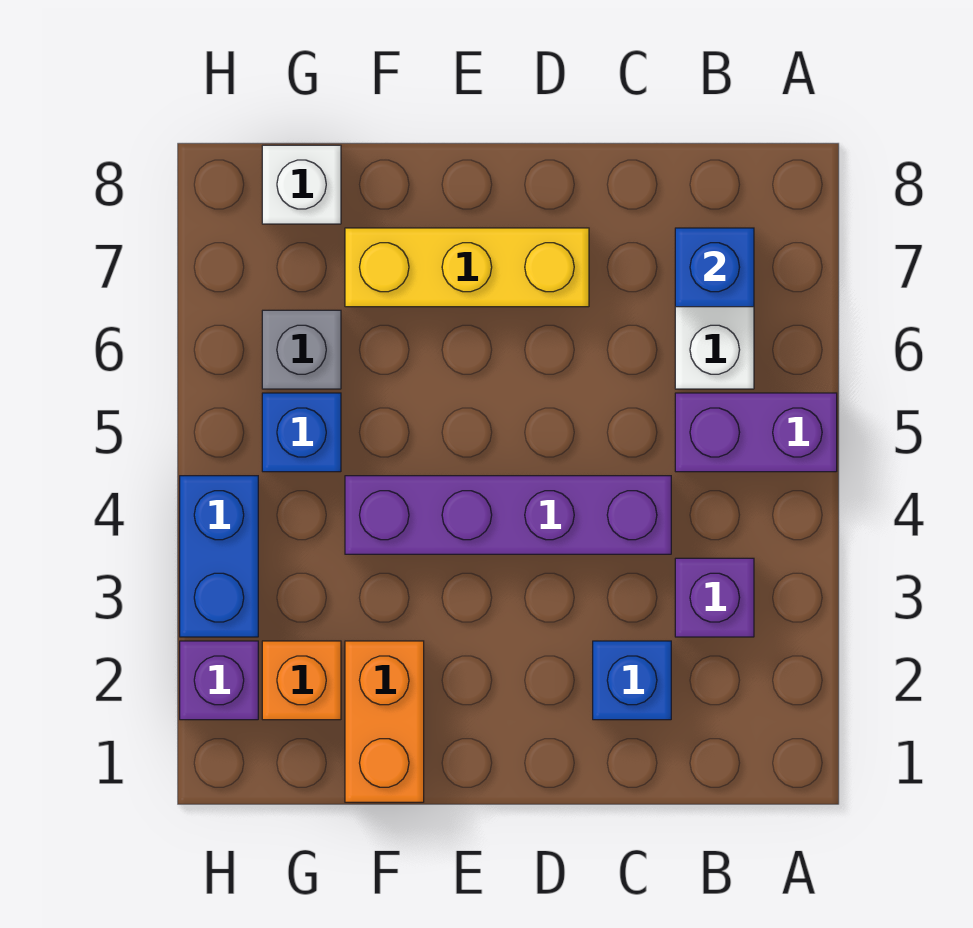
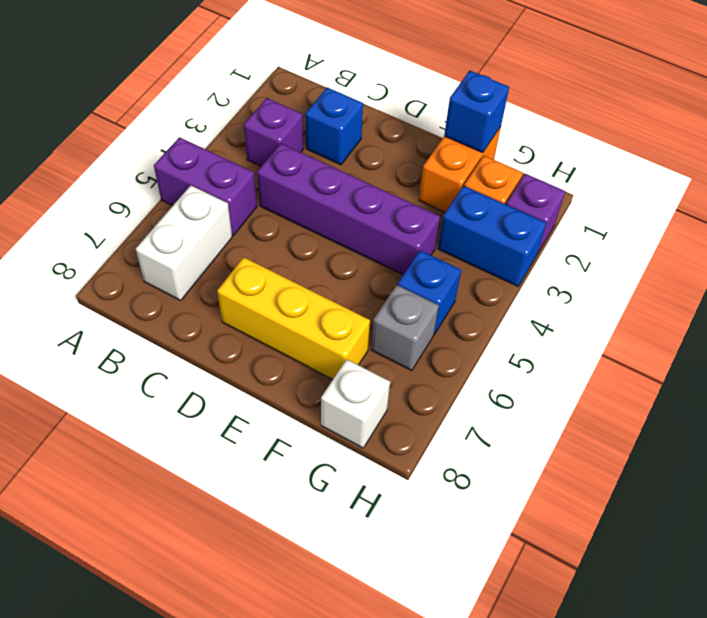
blue 1x1 brick [675,228,754,307] -> blue 1x1 brick moved to [444,71,509,153]
blue 1x2 brick [180,476,258,637] -> blue 1x2 brick turned to [438,186,546,286]

